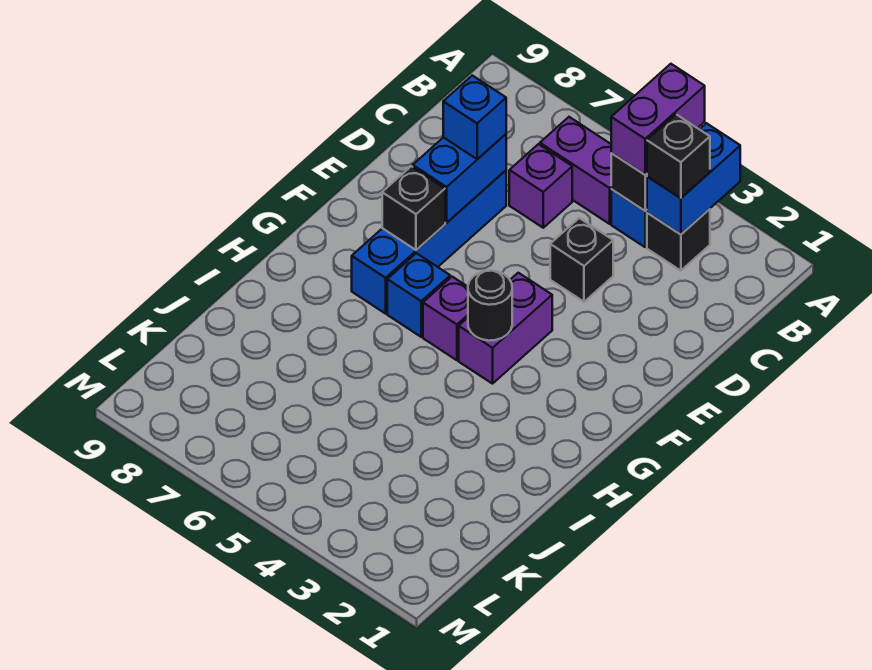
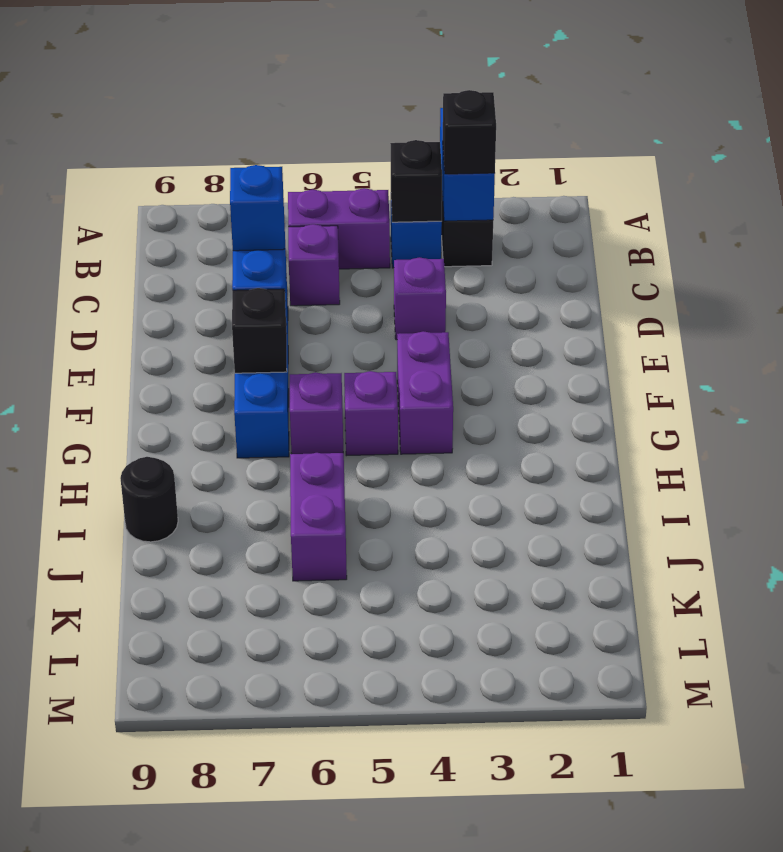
purple 1x2 brick [611,64,705,175] -> purple 1x2 brick moved to [290,453,347,581]
black 1x1 brick [550,218,613,302] -> purple 1x1 brick [394,257,446,340]
black 1x1 round brick [468,271,512,341] -> black 1x1 round brick moved to [120,457,178,542]
blue 1x1 brick [387,253,450,337] -> purple 1x1 brick [290,372,343,454]

